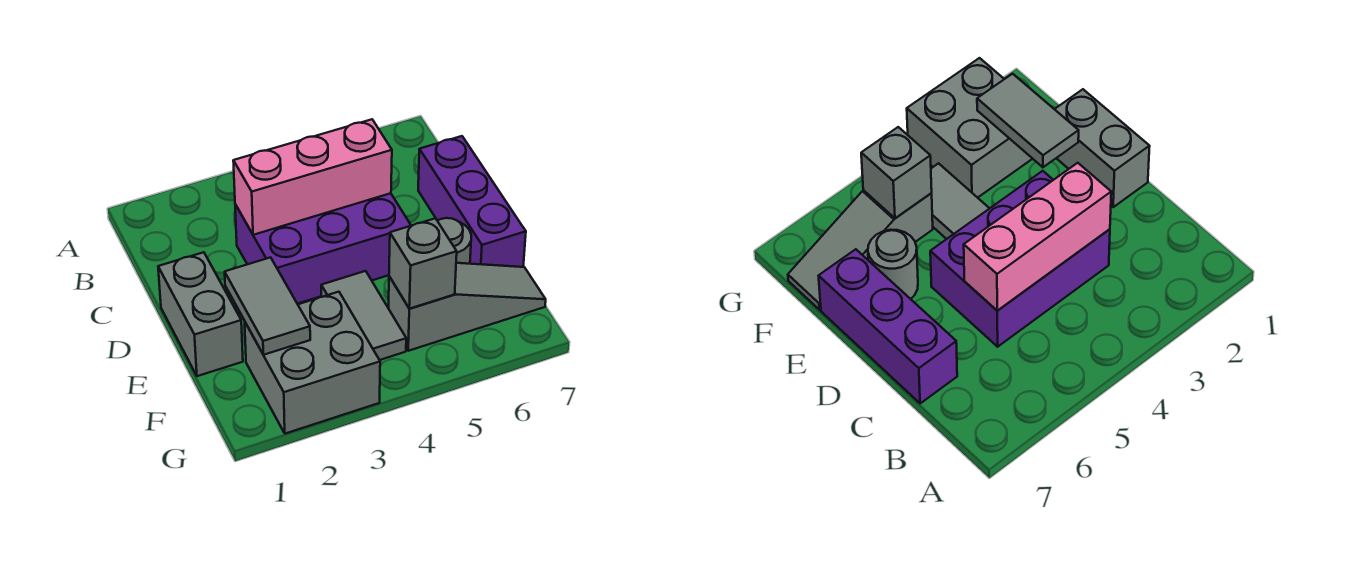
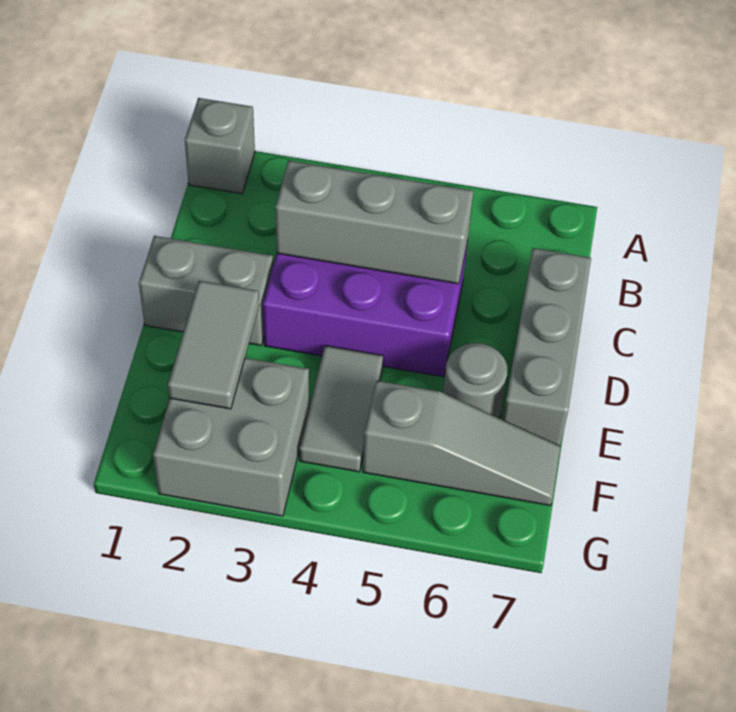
pink 1x3 brick [233,119,392,235] -> grey 1x3 brick [275,160,474,284]
purple 1x3 brick [418,136,526,267] -> grey 1x3 brick [503,248,591,446]
grey 1x2 brick [158,252,243,376] -> grey 1x2 brick turned to [139,236,273,345]
grey 1x1 brick [389,218,457,309] -> grey 1x1 brick moved to [185,98,255,194]

